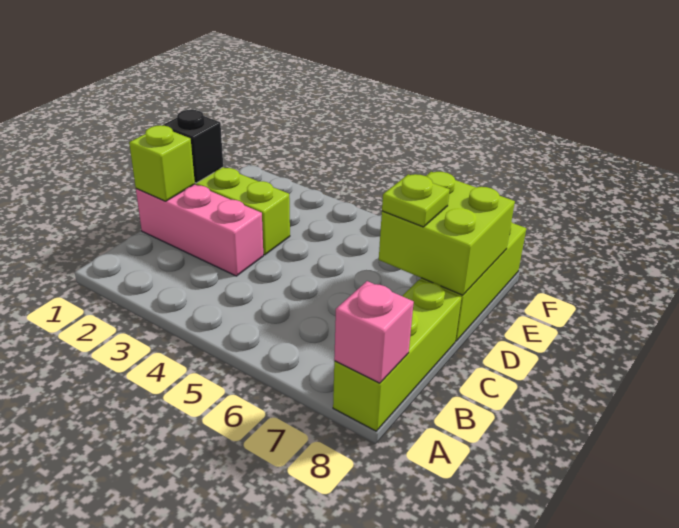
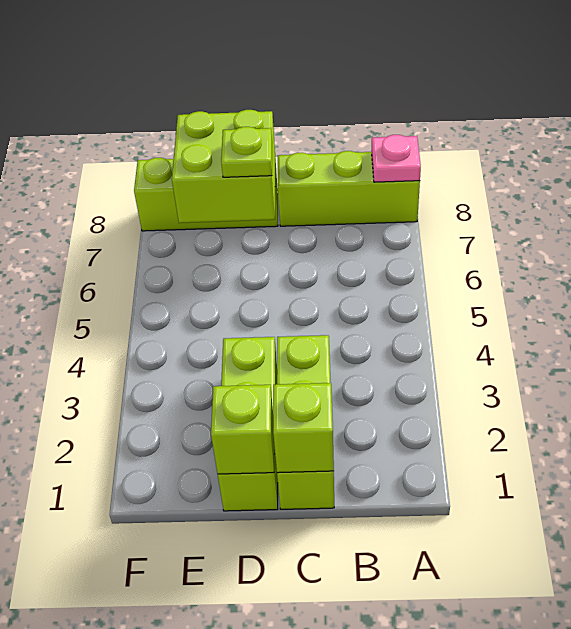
pink 1x1 brick [334,281,414,383] -> pink 1x1 plate [371,135,421,182]
pink 1x3 brick [136,184,263,276] -> lime 1x3 brick [277,335,334,509]
black 1x1 brick [162,110,223,183] -> lime 1x1 brick [211,385,274,474]

